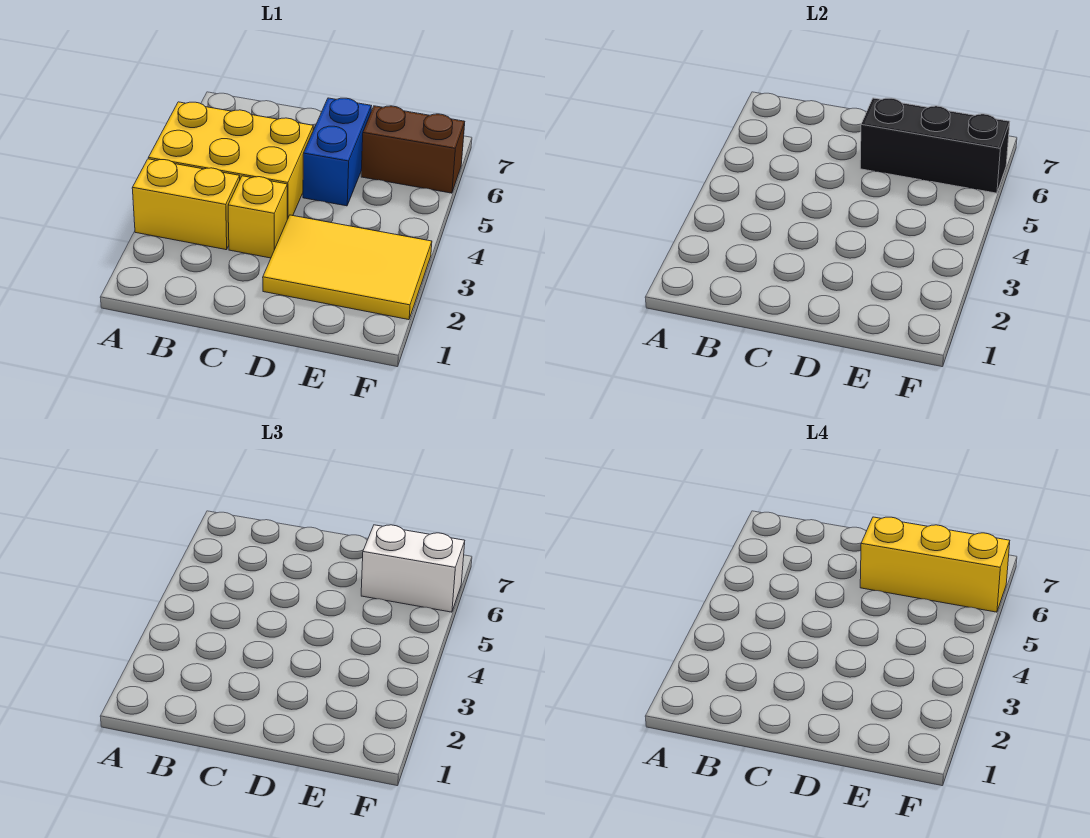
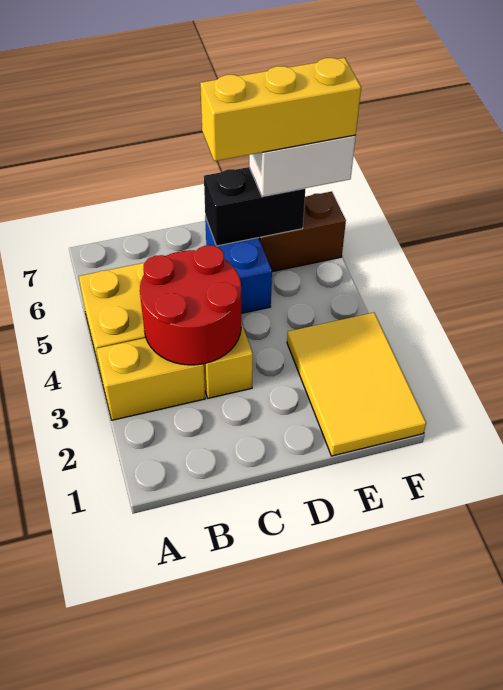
none -> red 2x2 round brick [140,245,241,365]
yellow 2x3 tile [263,215,432,320] -> yellow 2x3 tile turned to [287,313,426,456]
black 1x3 brick [860,98,1010,193] -> black 1x2 brick [204,167,305,246]

